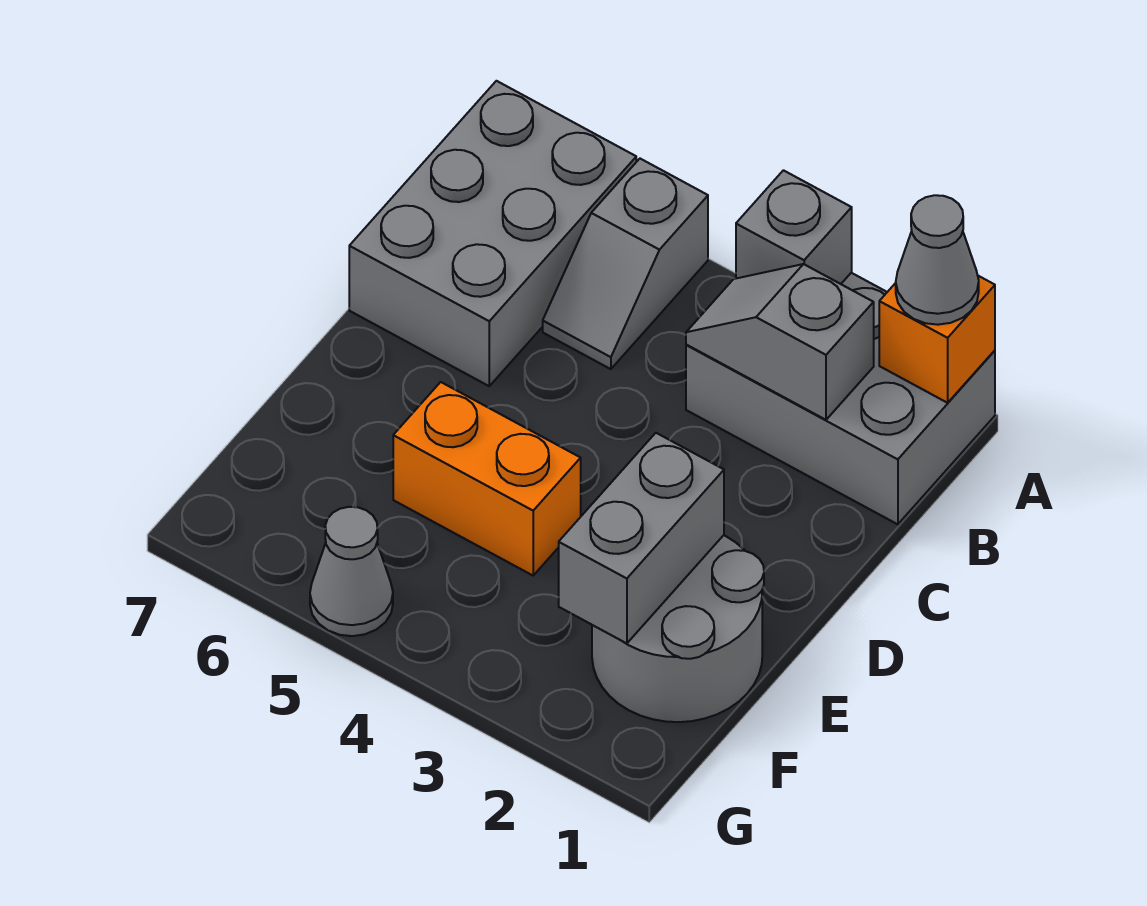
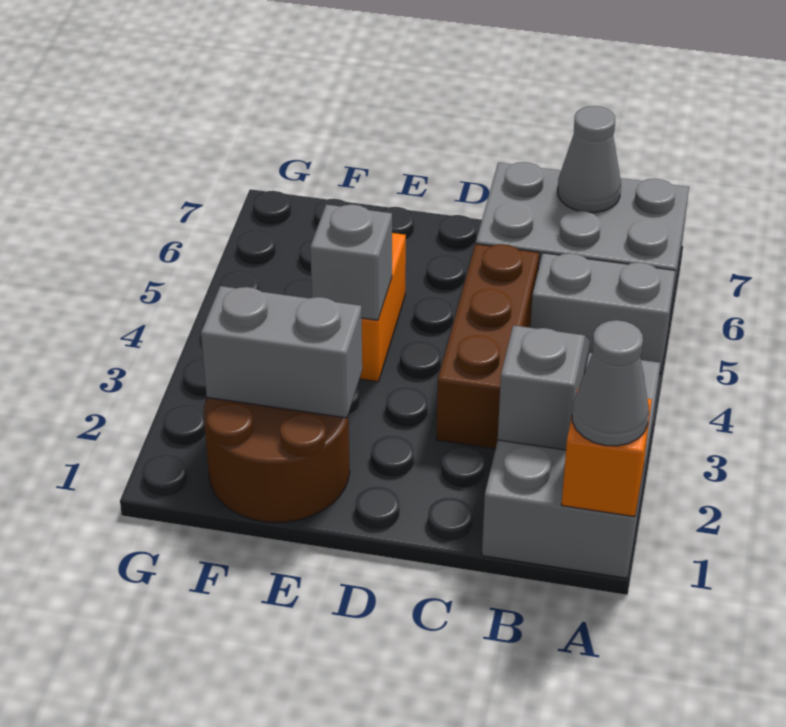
grey 1x1 brick [736,170,852,284] -> grey 1x1 brick moved to [310,204,392,320]
grey 1x2 slope [543,159,708,369] -> grey 1x2 brick [530,253,676,374]
none -> brown 1x3 brick [436,244,539,449]
grey 2x2 round brick [592,535,764,722] -> brown 2x2 round brick [204,397,350,523]
grey 1x1 cone [310,507,393,636] -> grey 1x1 cone moved to [558,106,621,213]

